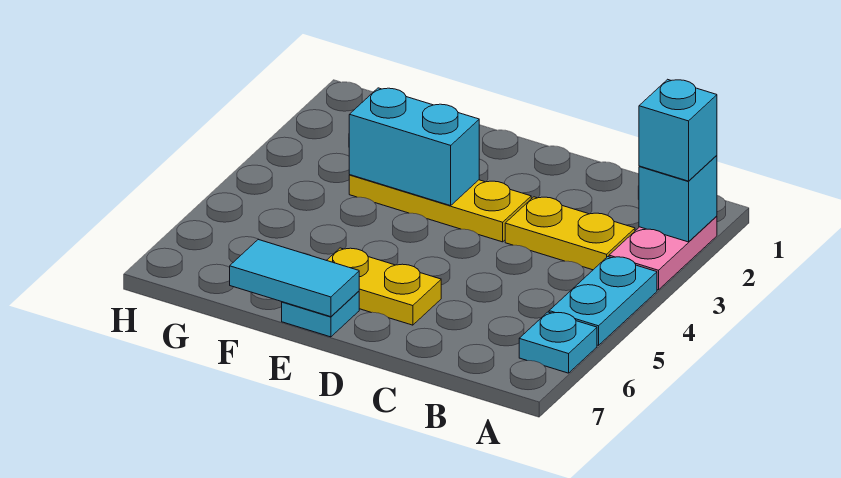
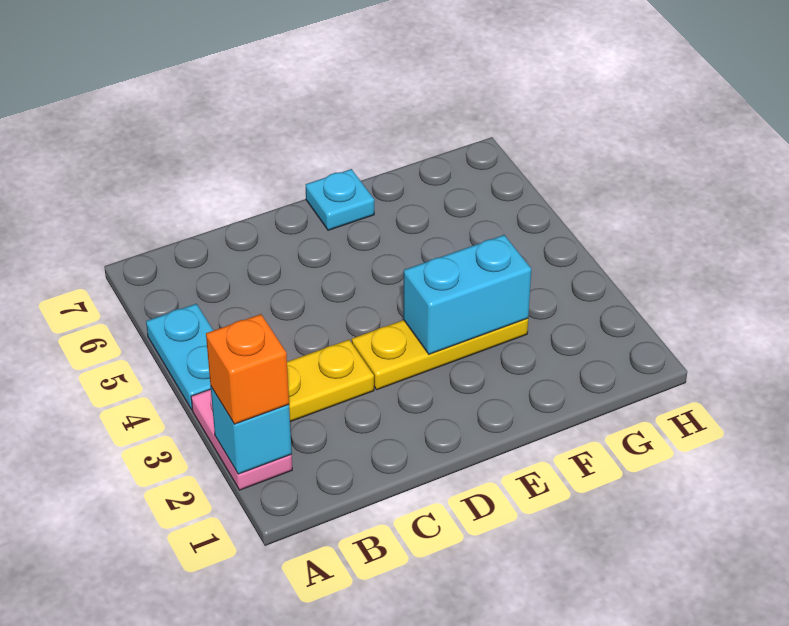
cyan 1x1 brick [639,79,717,181] -> orange 1x1 brick [206,314,289,424]
cyan 1x1 plate [519,312,597,373] -> none
yellow 1x2 plate [327,248,441,325] -> none
cyan 1x2 tile [230,240,359,317] -> none

